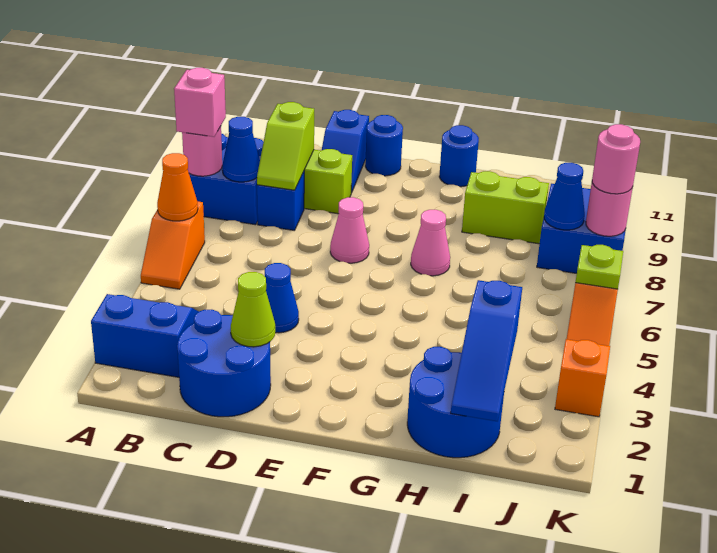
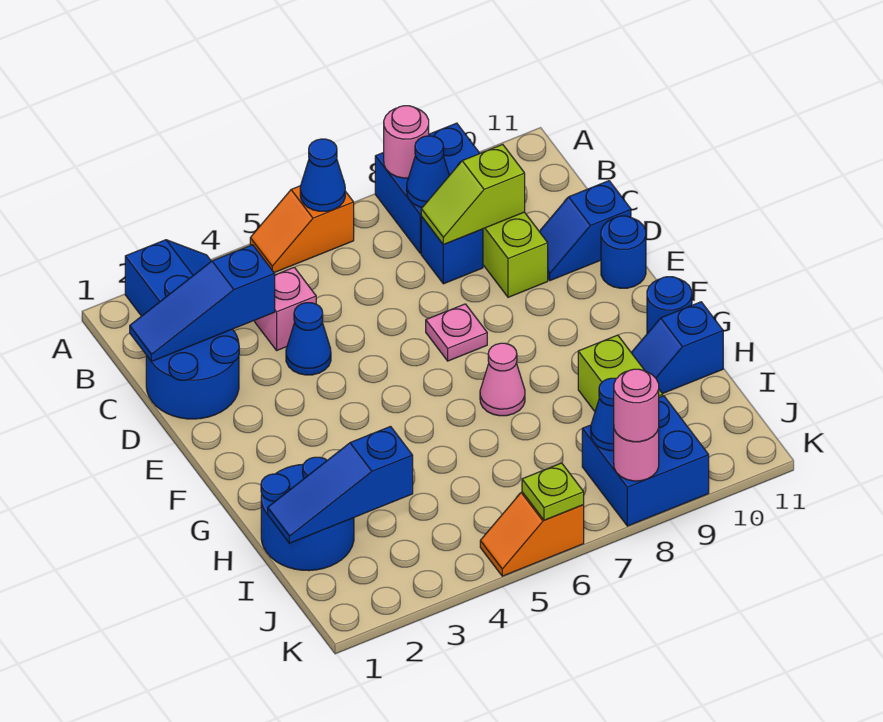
orange 1x1 cone [157,153,198,221] -> blue 1x1 cone [300,139,345,211]
pink 1x1 brick [174,68,226,137] -> pink 1x1 brick moved to [255,267,316,350]
none -> blue 1x3 slope [130,245,275,362]
lime 1x1 cone [231,272,275,347] -> none
pink 1x1 cone [330,197,369,263] -> pink 1x1 plate [426,304,487,361]
none -> blue 1x2 slope [631,302,723,394]
orange 1x1 brick [555,339,610,417] -> none

